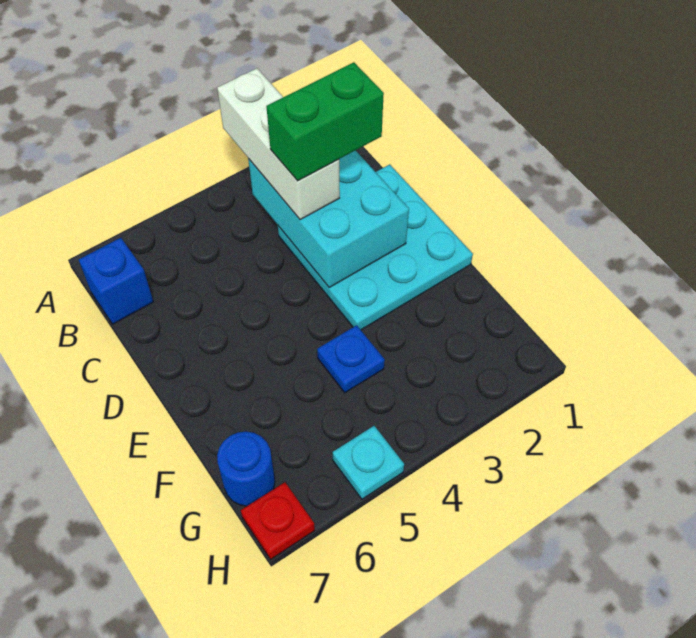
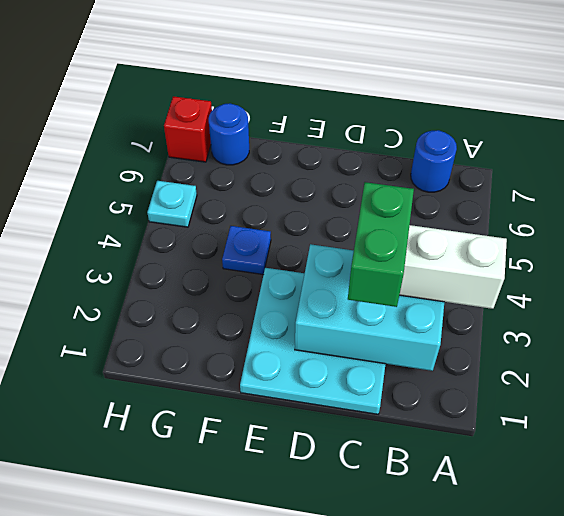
blue 1x1 brick [79,238,153,324] -> blue 1x1 round brick [411,130,457,192]
red 1x1 plate [241,482,315,560] -> red 1x1 brick [164,96,212,162]

